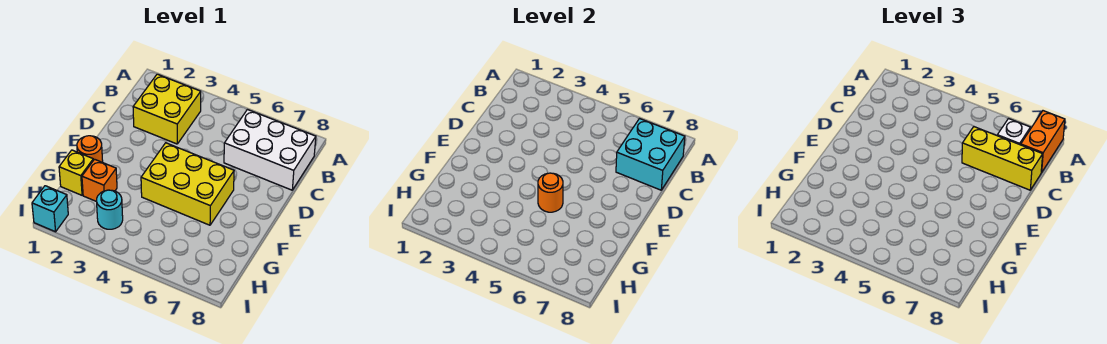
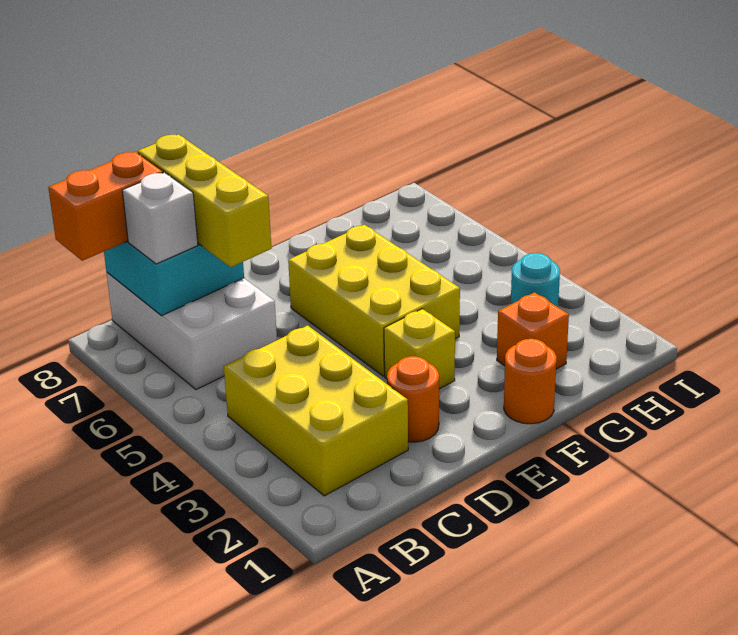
yellow 2x2 brick [133,74,201,144] -> yellow 2x3 brick [224,325,408,496]
orange 1x1 round brick [538,173,563,212] -> orange 1x1 round brick moved to [387,356,439,442]
yellow 1x1 brick [59,150,93,195] -> yellow 1x1 brick moved to [384,309,455,389]
cyan 1x1 brick [32,186,68,232] -> none

